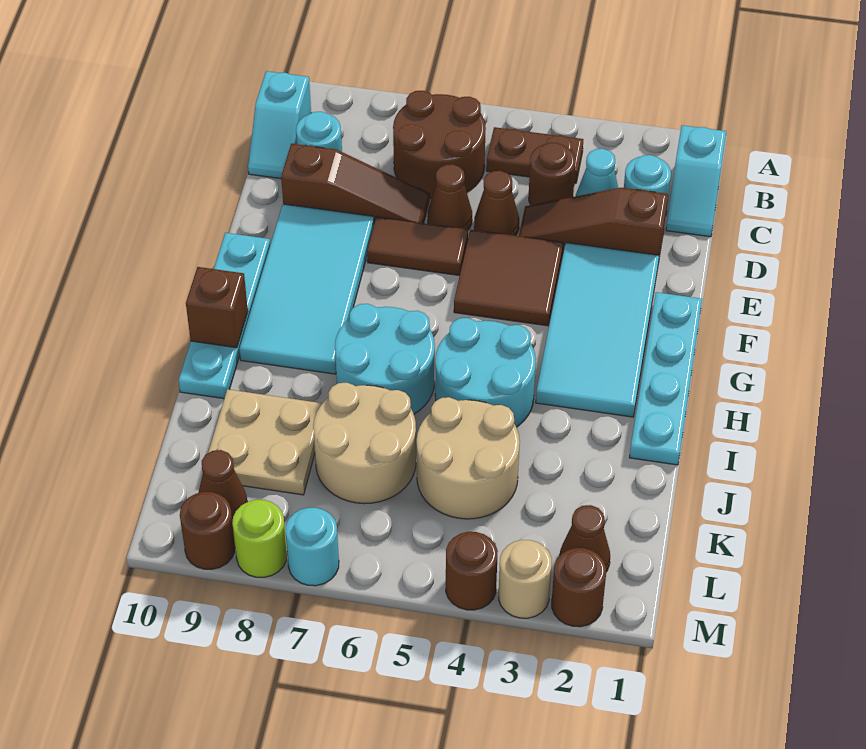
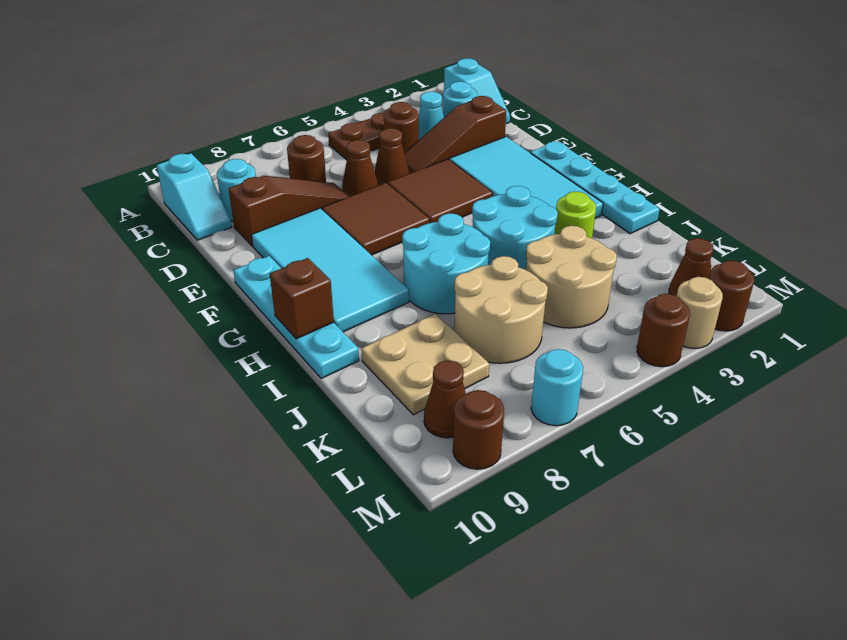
brown 2x2 round brick [393,91,486,199] -> brown 1x1 round brick [287,135,326,182]
brown 1x2 tile [367,217,468,276] -> brown 2x2 tile [322,183,429,255]
lime 1x1 round brick [232,500,287,577] -> lime 1x1 round brick moved to [554,192,596,238]

